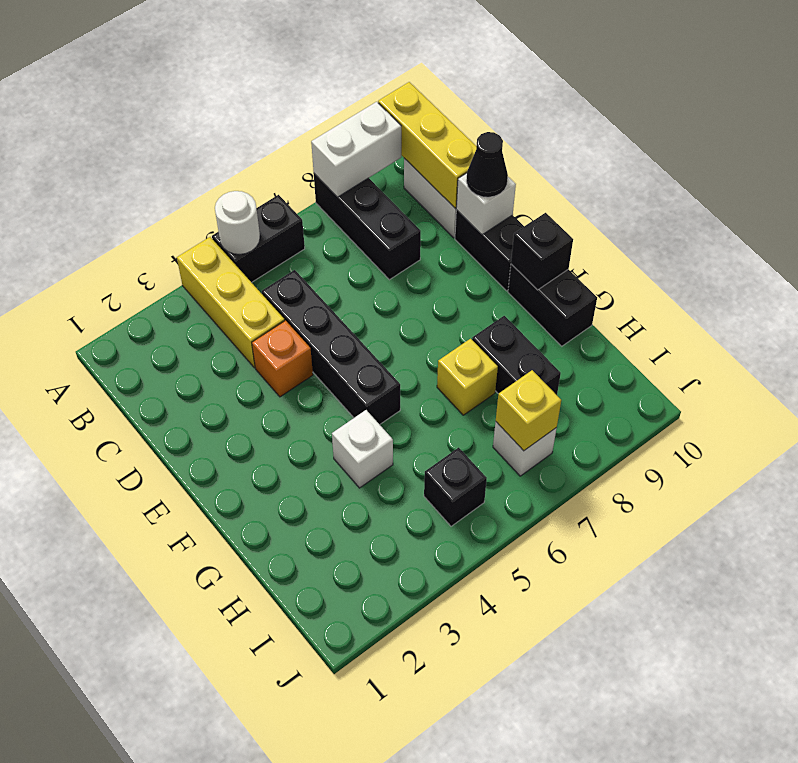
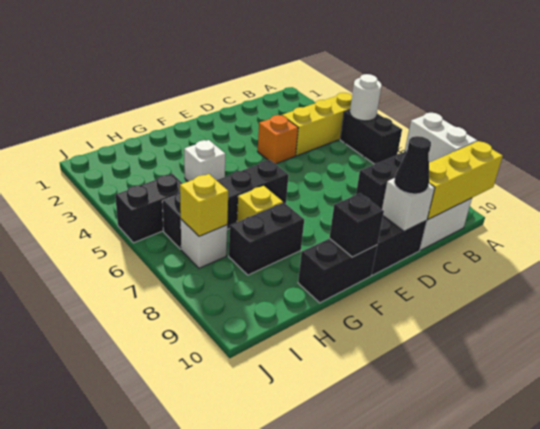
black 1x4 brick [262,270,400,424] -> black 1x4 brick moved to [162,160,289,249]
black 1x1 brick [424,448,487,526] -> black 1x2 brick [115,174,183,243]

